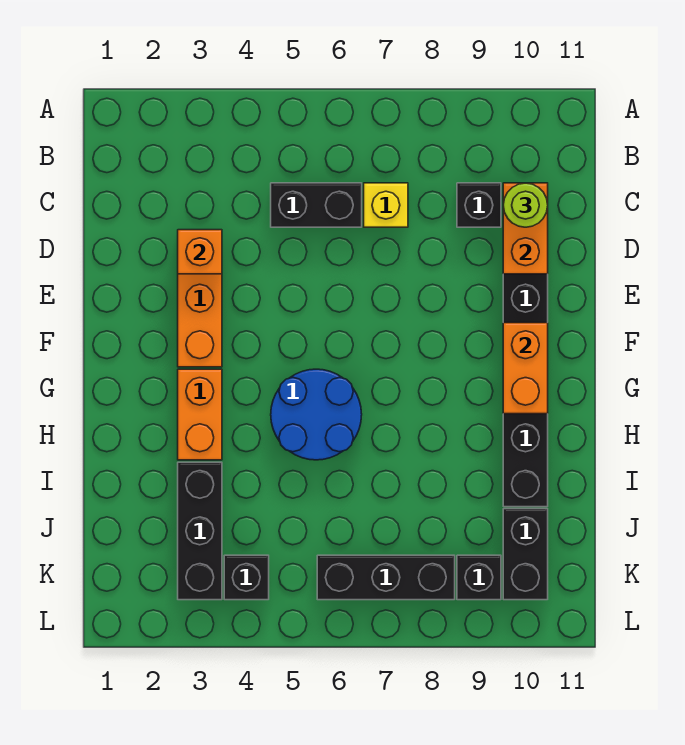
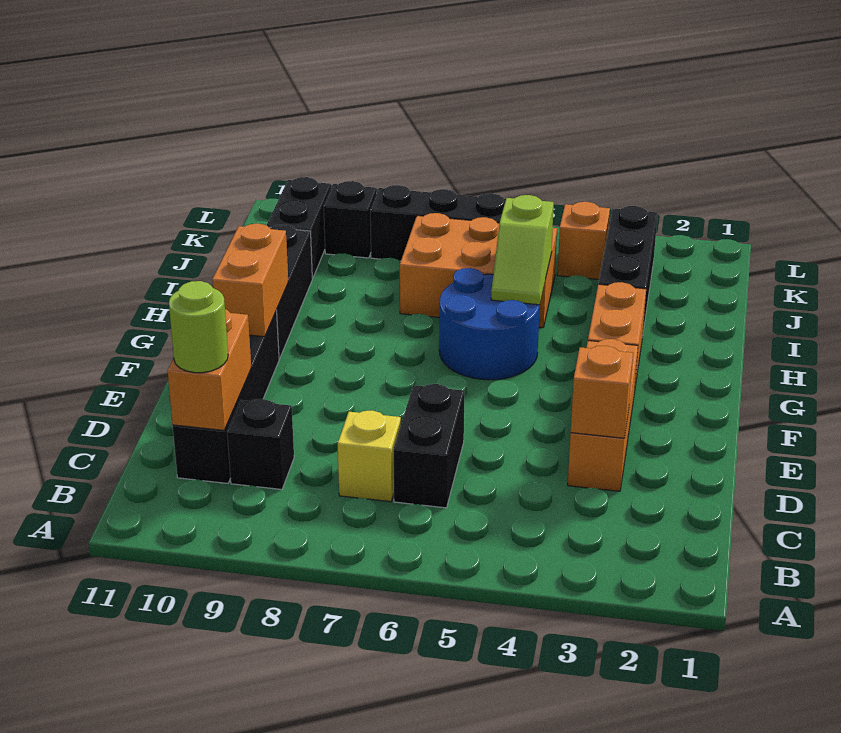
black 1x2 brick [271,183,362,227] -> black 1x2 brick turned to [394,384,465,508]
none -> lime 1x2 slope [491,195,554,305]
none -> orange 2x3 brick [400,213,557,328]
black 1x1 brick [224,555,269,600] -> orange 1x1 brick [557,202,610,279]

